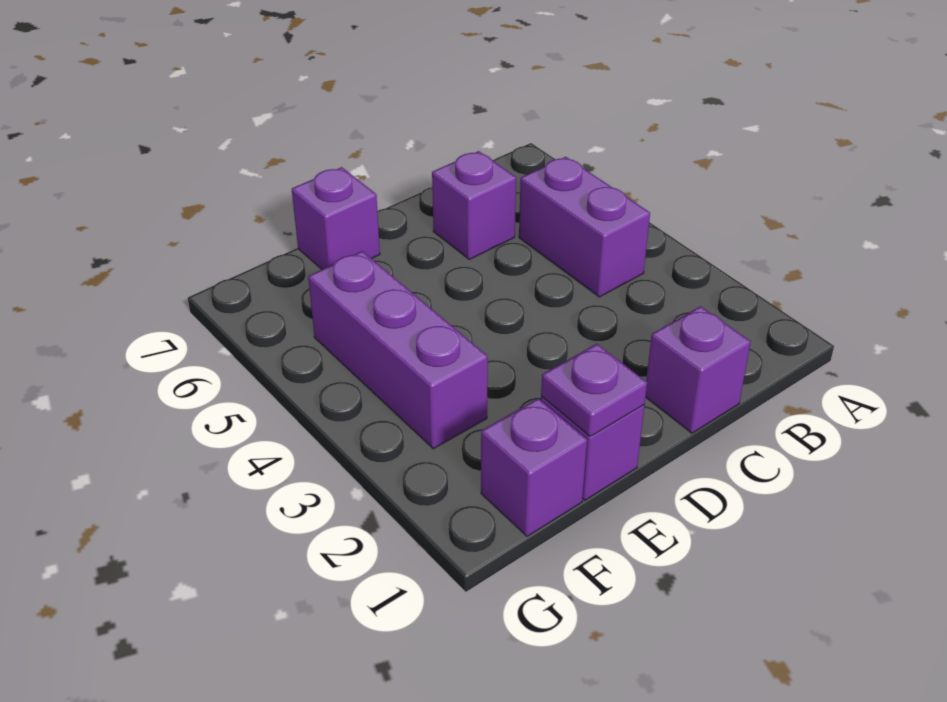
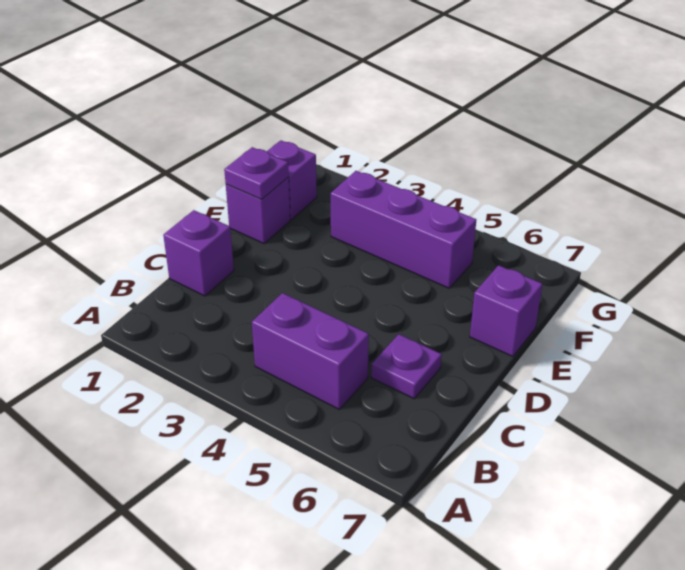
purple 1x1 brick [432,151,516,259] -> purple 1x1 plate [371,334,442,399]

